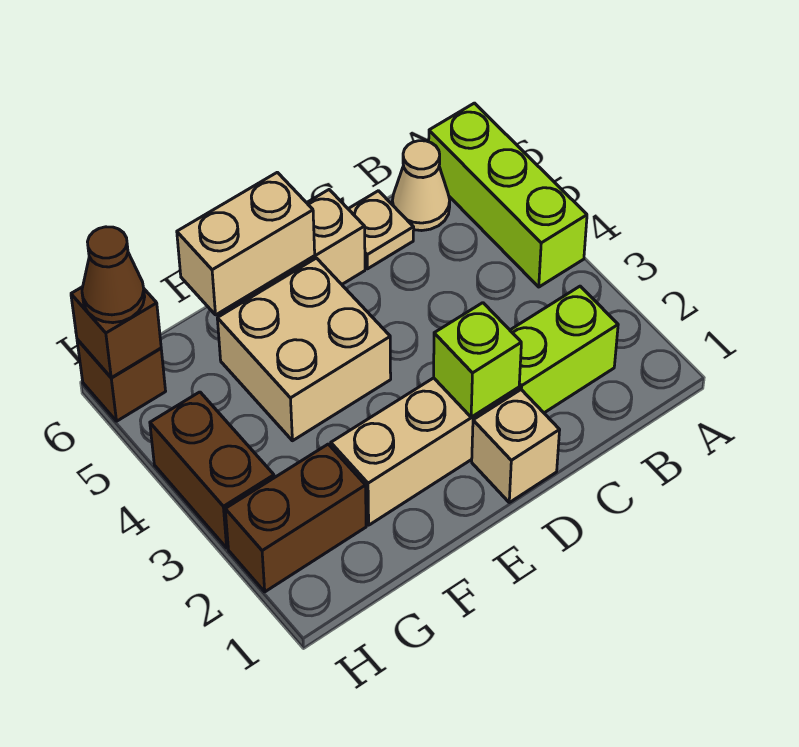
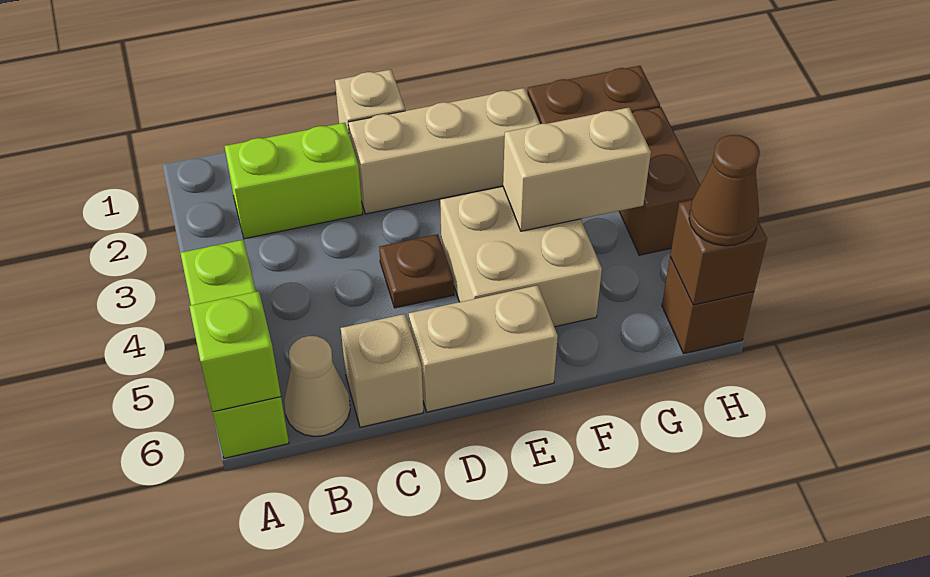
tan 1x1 plate [349,191,414,269] -> tan 1x1 brick [341,314,423,427]
lime 1x1 brick [434,303,521,417] -> lime 1x1 brick moved to [189,291,281,412]
none -> brown 1x1 plate [379,234,454,308]
tan 1x2 brick [177,172,315,315] -> tan 1x2 brick moved to [503,108,651,231]

